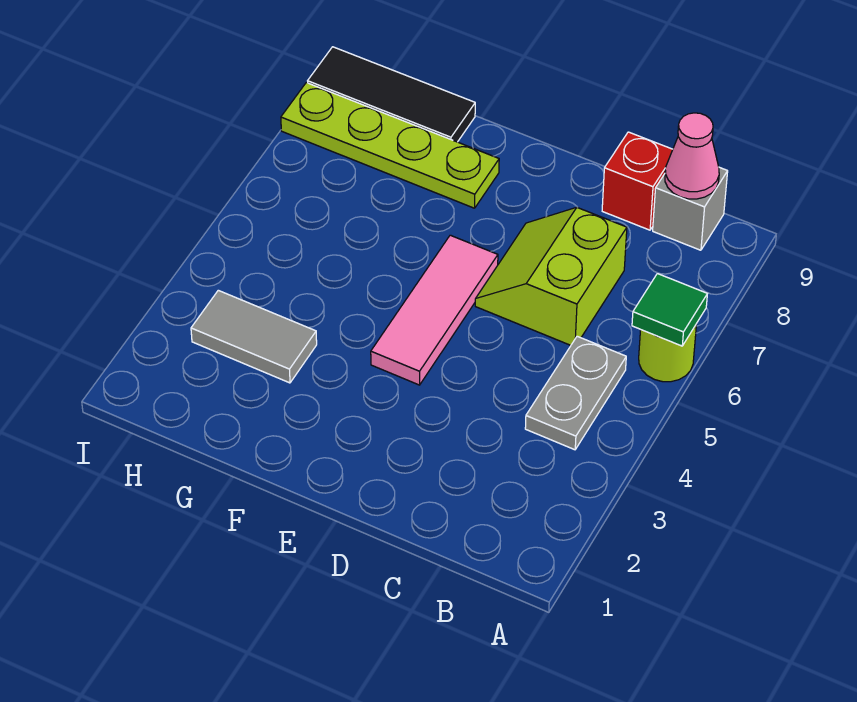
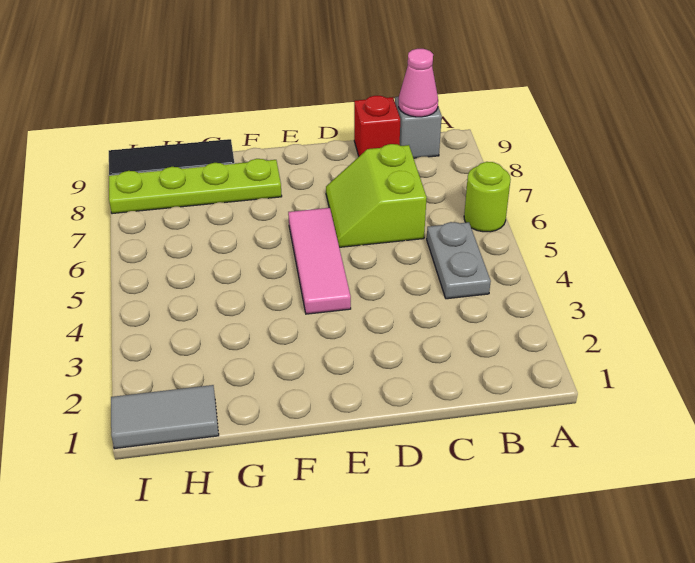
green 1x1 tile [632,274,707,346] -> none
grey 1x2 tile [191,290,317,383] -> grey 1x2 tile moved to [111,385,219,449]

